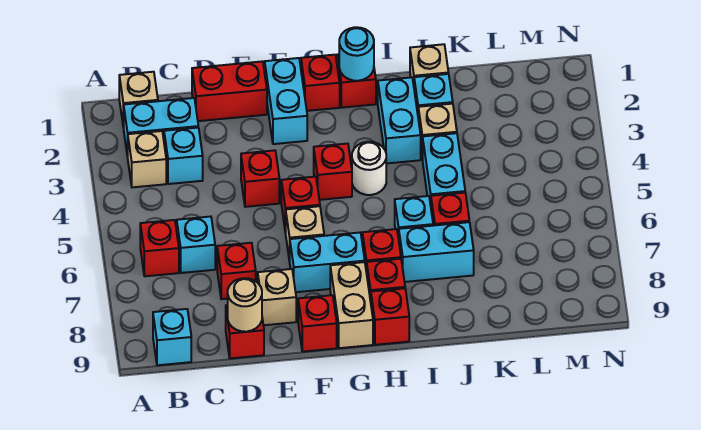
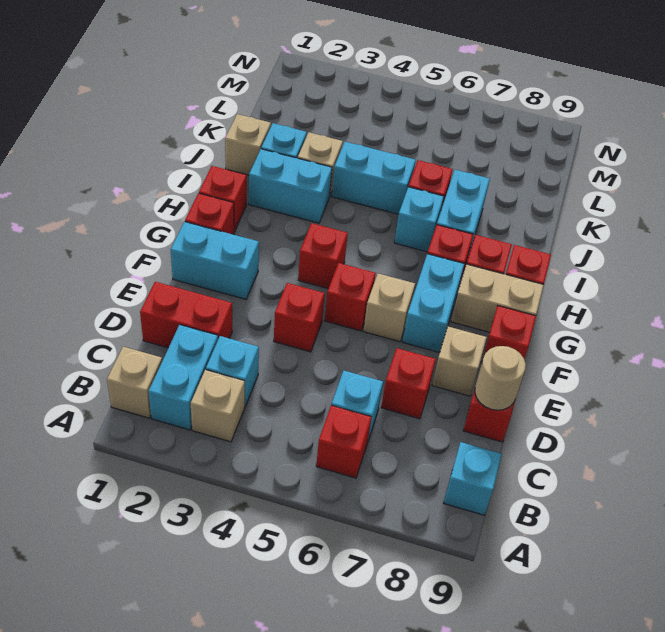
red 1x2 brick [192,61,267,121] -> red 1x2 brick turned to [140,282,232,348]
cyan 1x1 round brick [339,27,374,81] -> none
white 1x1 round brick [352,142,386,195] -> none

